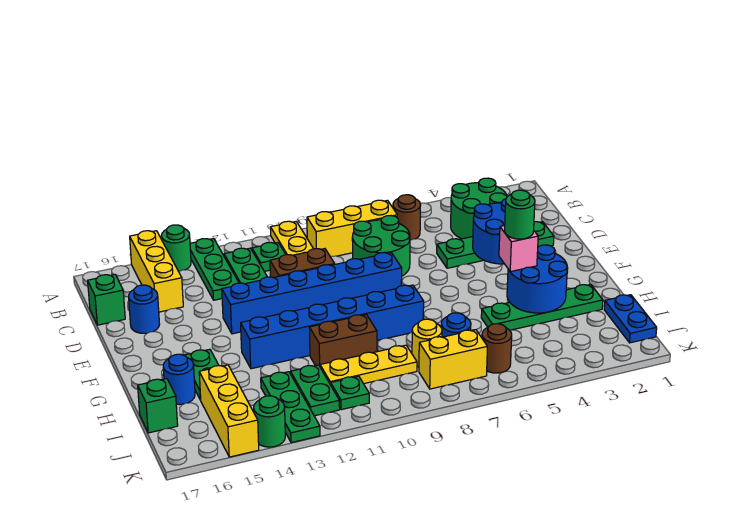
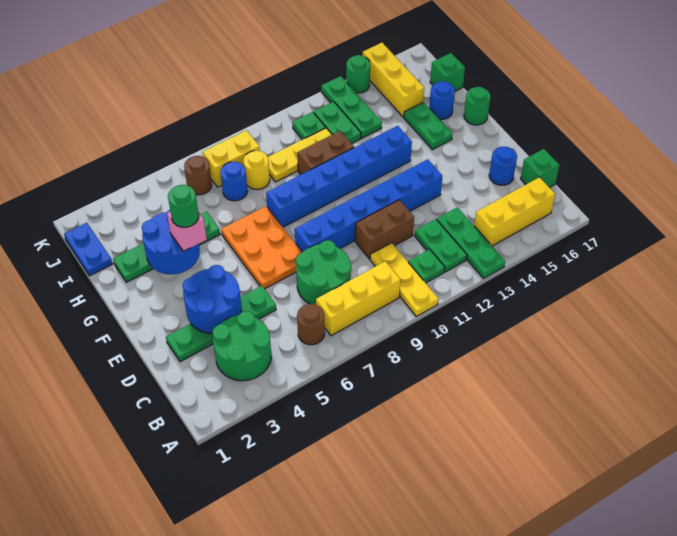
green 1x1 round brick [161,225,191,272] -> green 1x1 round brick moved to [464,87,490,125]
yellow 1x3 brick [130,231,183,312] -> yellow 1x3 brick turned to [474,177,555,246]
none -> orange 2x3 plate [221,206,302,289]

